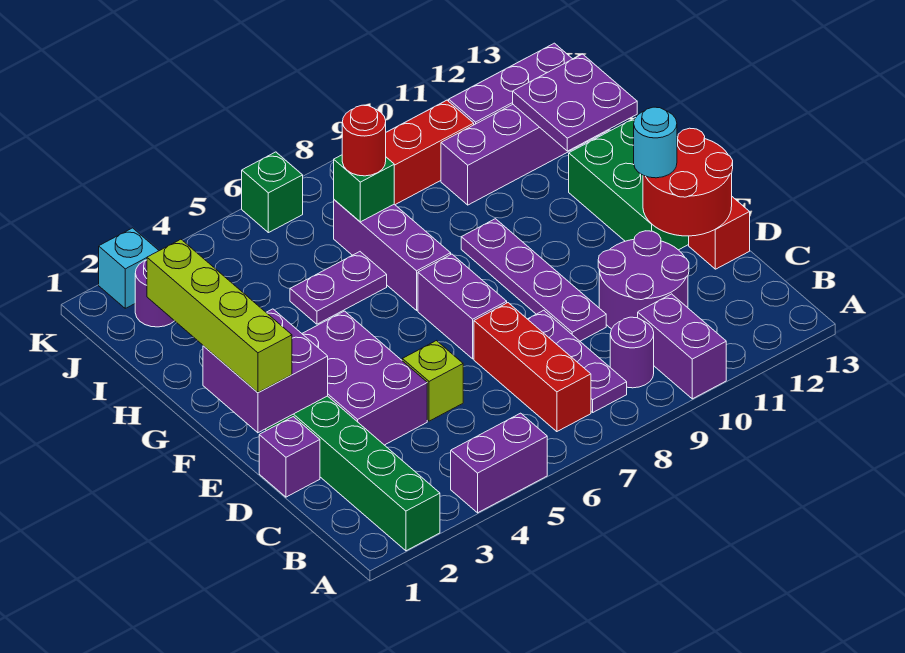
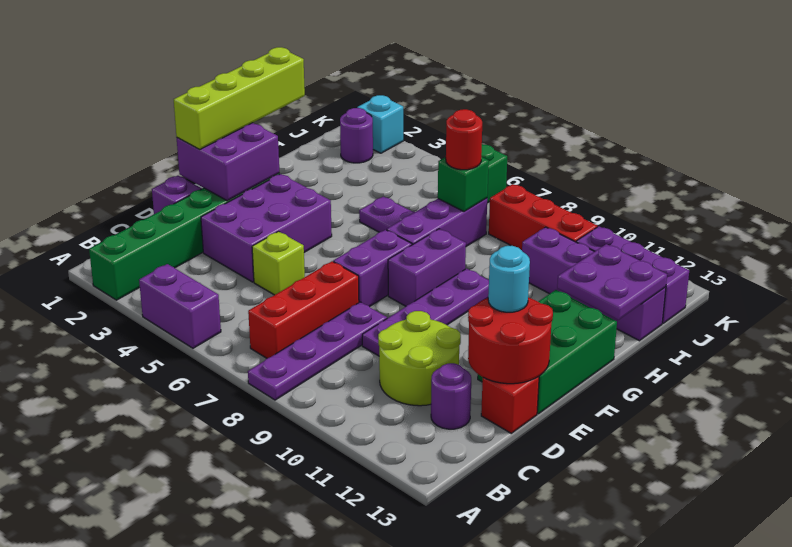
purple 1x2 brick [638,294,726,399] -> purple 1x2 brick moved to [388,229,466,306]
purple 1x3 plate [528,310,627,412] -> purple 1x4 plate [248,302,387,400]
purple 1x1 round brick [610,317,654,388] -> purple 1x1 round brick moved to [431,363,471,429]
purple 2x2 round brick [598,231,689,329] -> lime 2x2 round brick [378,311,461,406]

